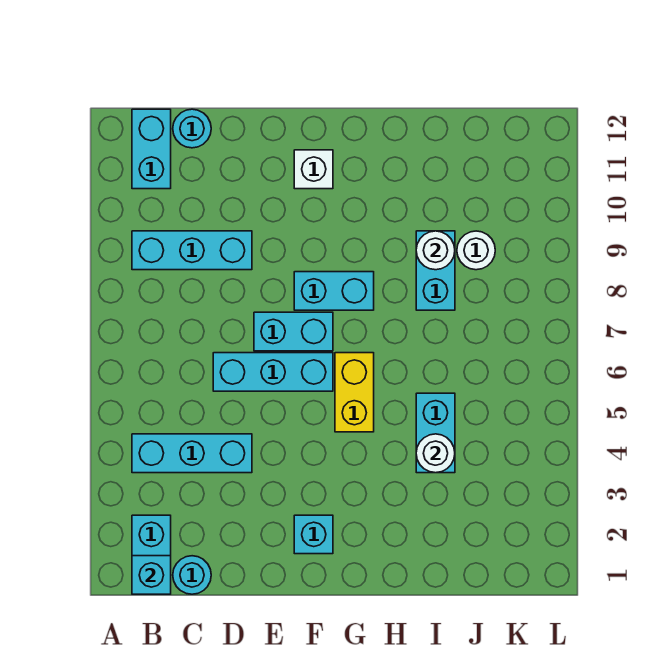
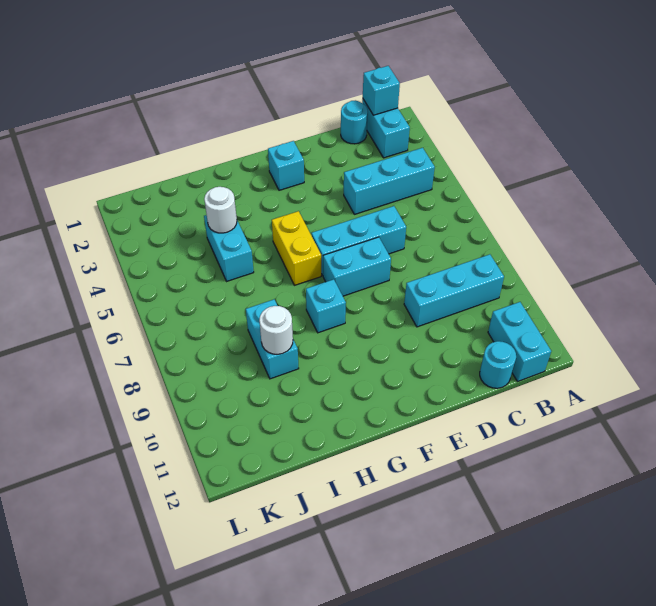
cyan 1x2 brick [294,272,374,310] -> cyan 1x1 brick [306,279,346,333]
white 1x1 brick [294,150,333,189] -> none
white 1x1 round brick [457,231,495,270] -> none

